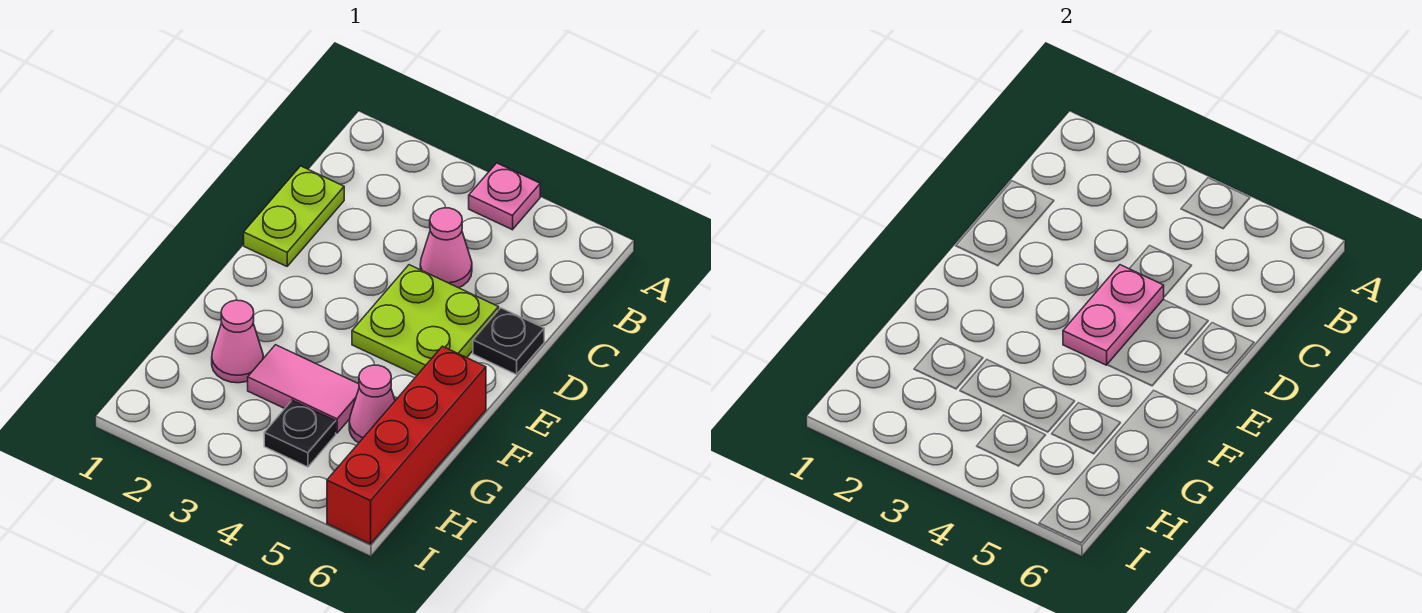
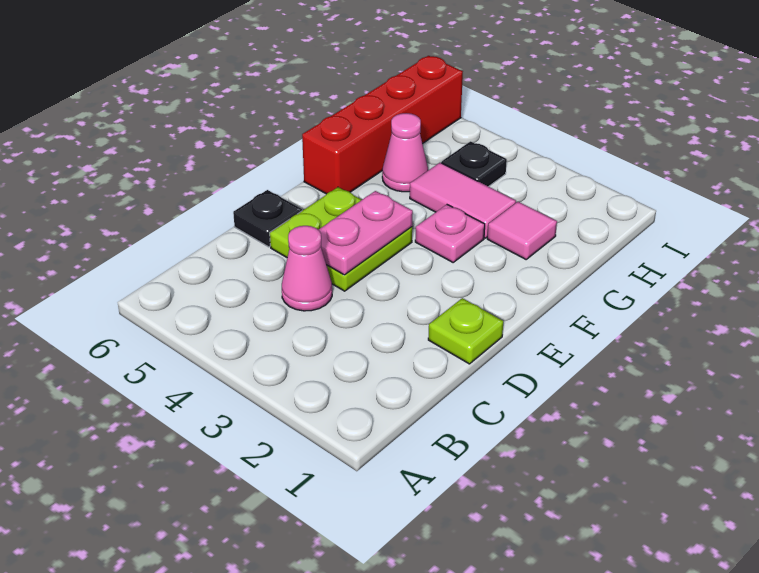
pink 1x1 plate [469,163,540,230] -> pink 1x1 plate moved to [415,205,485,262]
lime 1x2 plate [244,166,344,266] -> lime 1x1 plate [428,298,503,364]
pink 1x1 cone [212,300,263,383] -> pink 1x1 tile [487,202,557,259]

